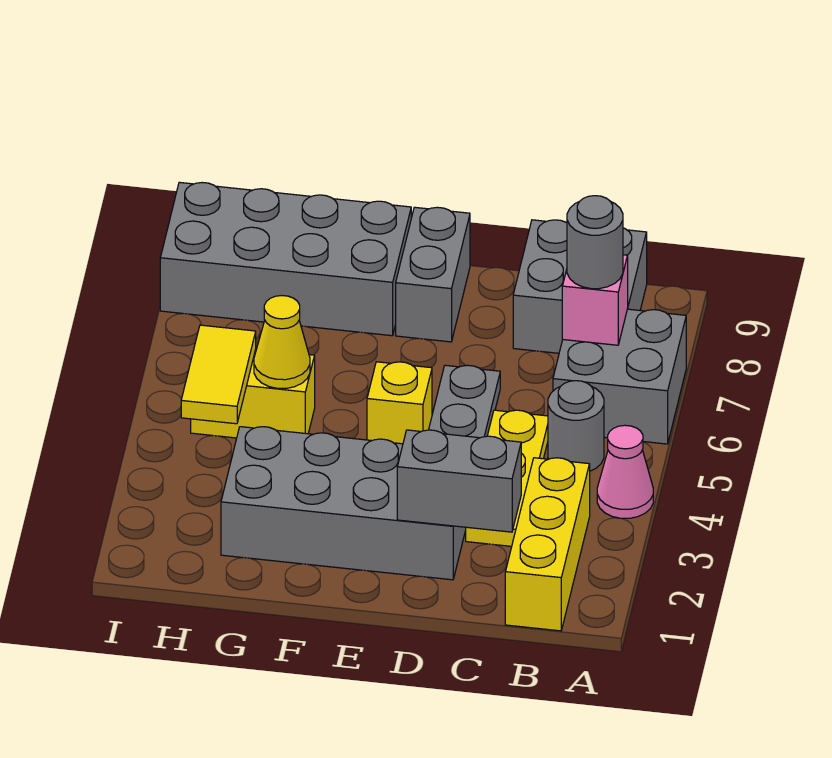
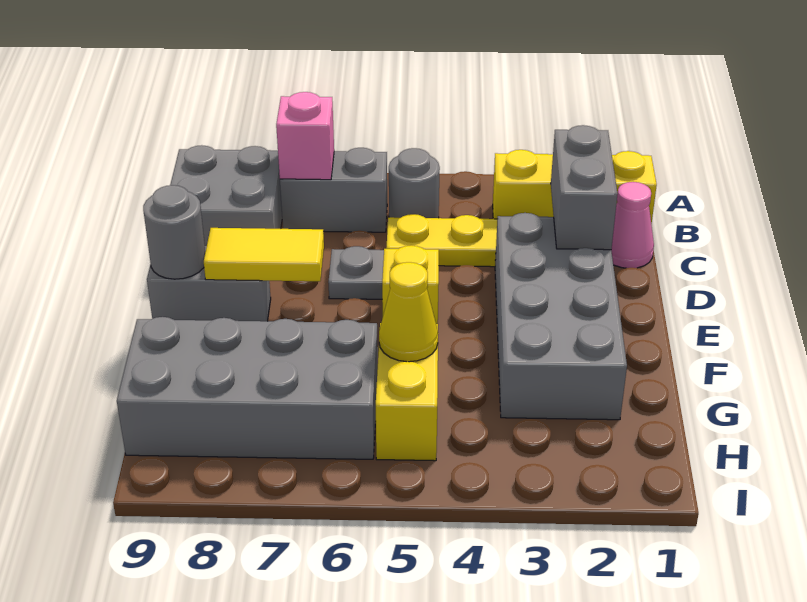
pink 1x1 cone [597,425,653,518] -> pink 1x1 cone moved to [611,182,654,268]
grey 2x2 brick [553,309,686,444] -> grey 1x2 brick [280,148,387,232]
grey 1x1 round brick [567,196,623,289] -> grey 1x1 round brick moved to [143,185,205,279]
grey 2x4 brick [160,182,411,336] -> grey 2x4 brick turned to [117,317,378,459]
yellow 1x2 tile [181,325,256,424] -> yellow 1x2 tile moved to [204,228,324,281]

